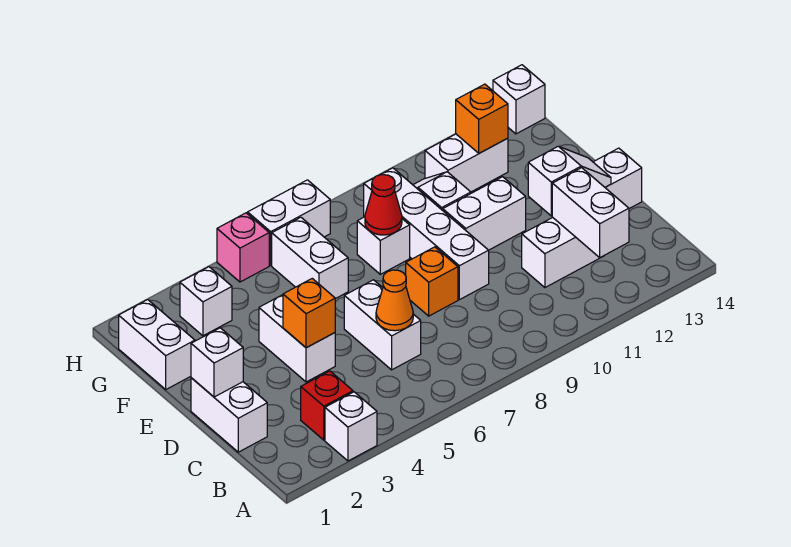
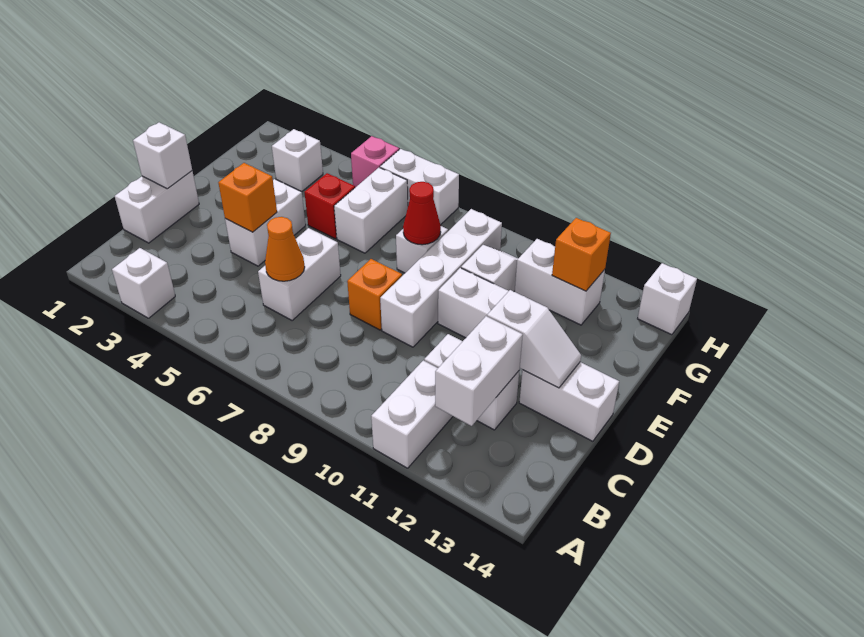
red 1x1 brick [301,371,353,440] -> red 1x1 brick moved to [305,173,355,239]
white 1x2 brick [119,300,195,389] -> white 1x2 brick moved to [371,361,453,468]

